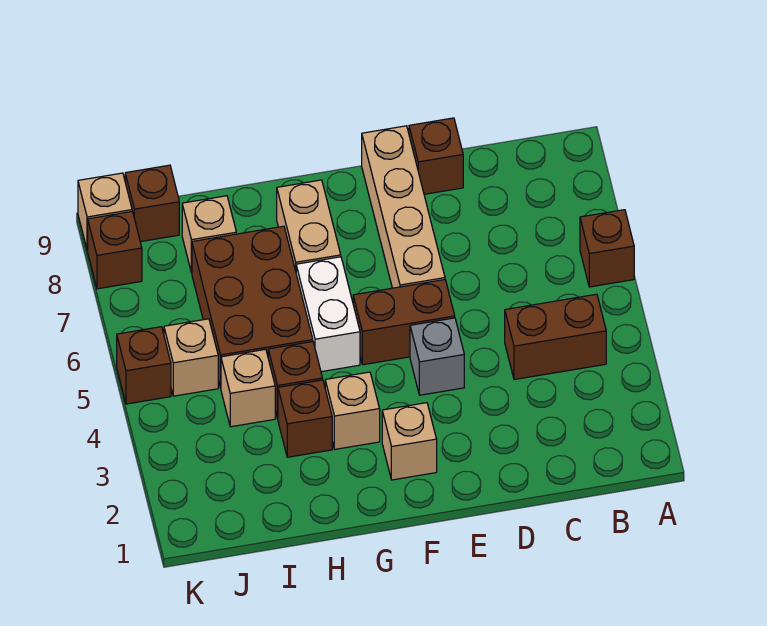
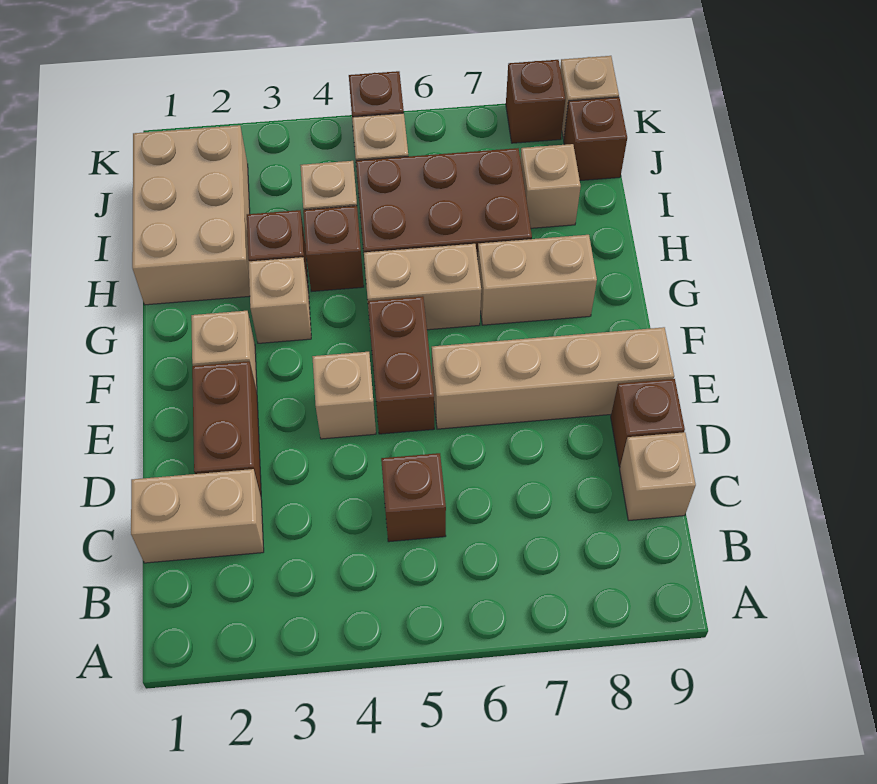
brown 1x1 brick [580,210,634,287] -> brown 1x1 brick moved to [381,453,446,542]
brown 1x2 brick [505,294,606,380] -> brown 1x2 brick moved to [192,361,261,496]
none -> tan 1x2 brick [131,469,264,563]
none -> tan 1x1 brick [620,432,696,520]
grey 1x1 brick [410,318,464,395] -> tan 1x1 brick [312,352,376,439]
white 1x2 brick [296,257,360,372] -> tan 1x2 brick [364,244,481,330]
none -> tan 2x3 brick [132,125,250,305]

